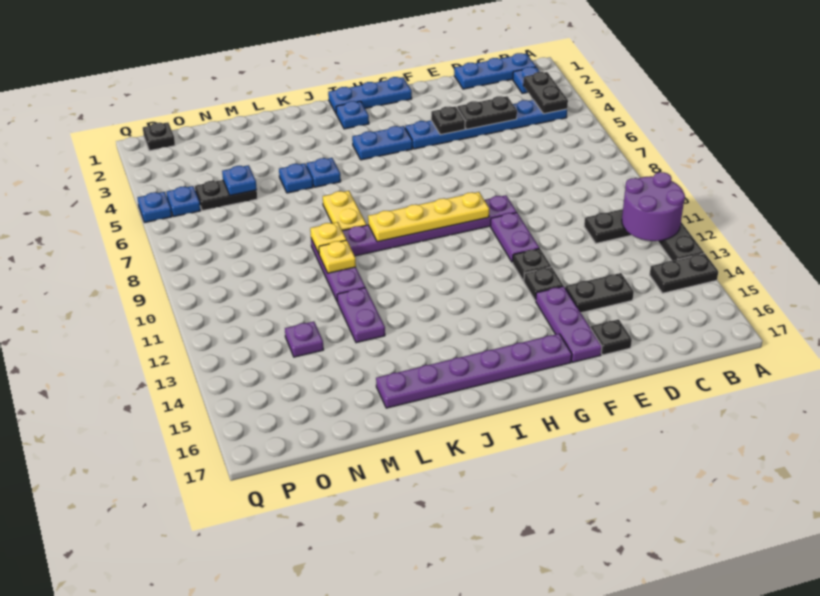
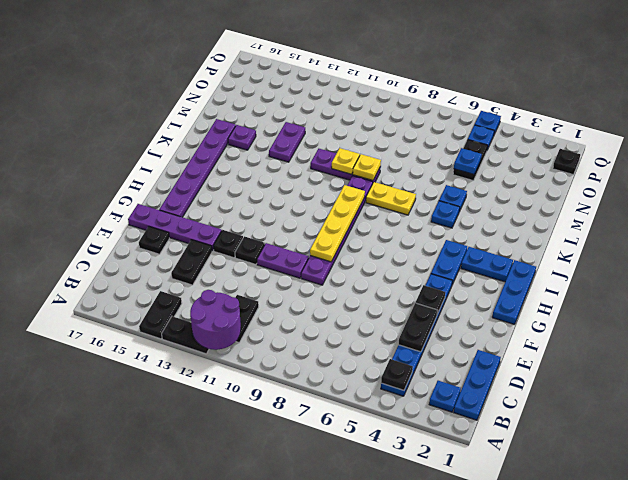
black 1x2 plate [523,72,568,114] -> black 1x1 plate [381,359,413,390]
purple 1x3 plate [536,286,602,362] -> purple 1x4 plate [128,204,222,251]
blue 1x1 plate [336,101,369,129] -> blue 1x2 plate [461,247,513,282]
purple 1x2 plate [337,288,385,343] -> purple 1x2 plate turned to [269,122,305,162]
purple 1x1 plate [285,322,323,357] -> purple 1x1 plate moved to [228,125,256,150]

